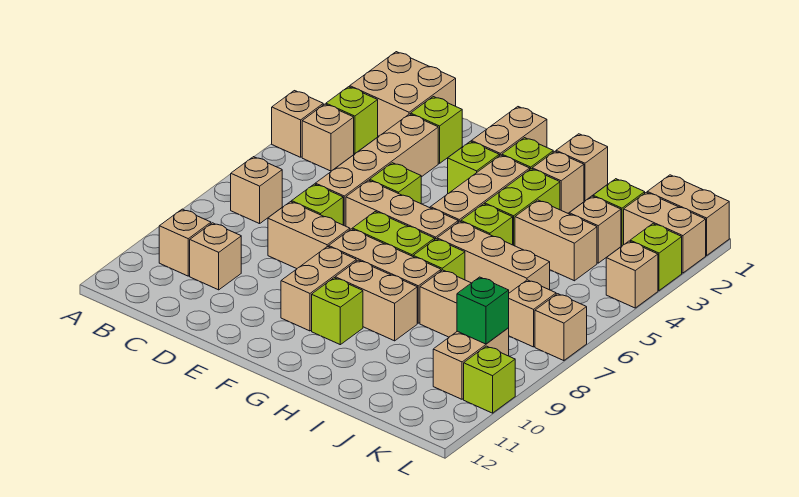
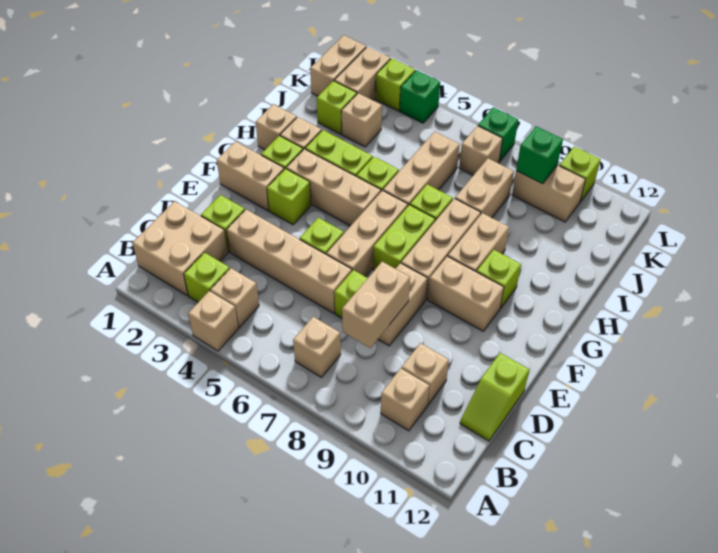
none -> lime 1x2 slope [460,353,529,441]
tan 1x2 brick [515,200,597,281] -> tan 1x2 brick moved to [342,262,410,348]
tan 1x1 brick [606,241,658,308] -> green 1x1 brick [400,70,440,123]
tan 1x1 brick [535,294,587,361] -> green 1x1 brick [478,107,518,161]

